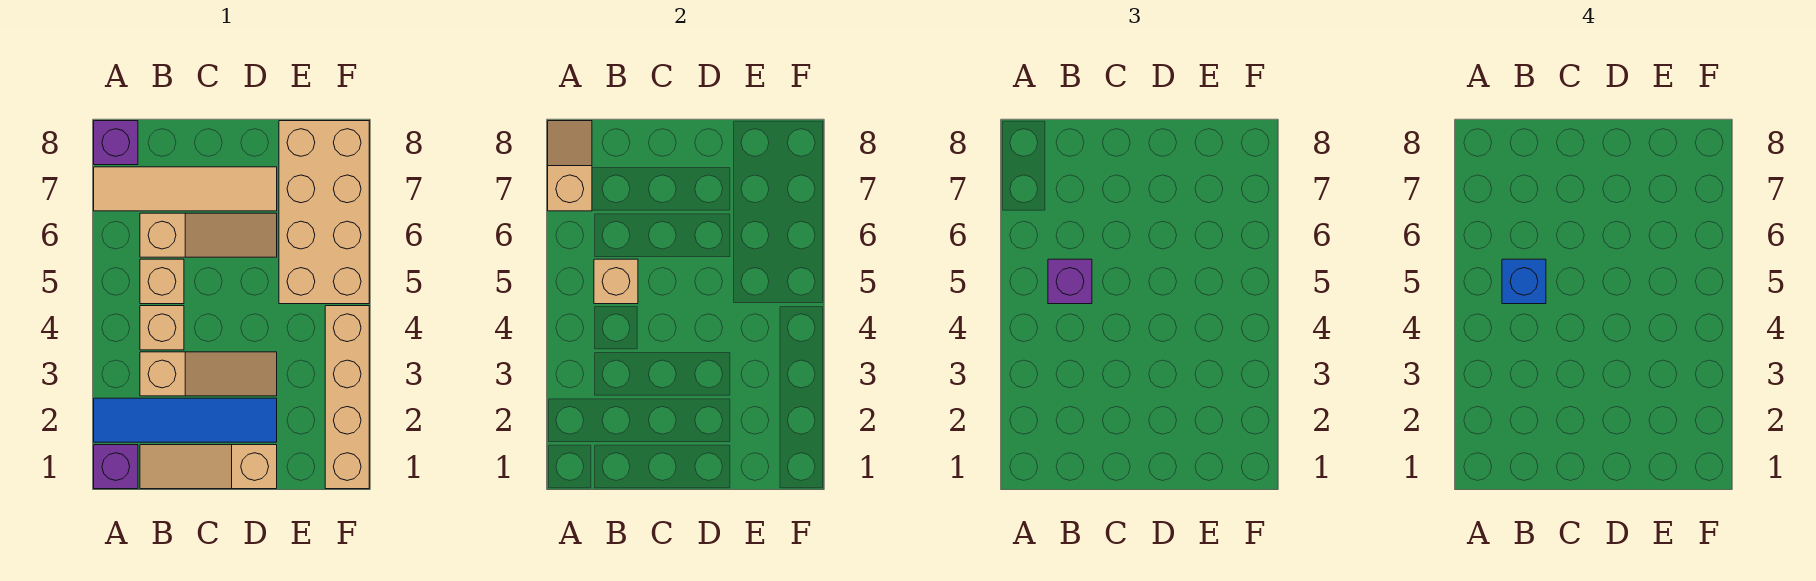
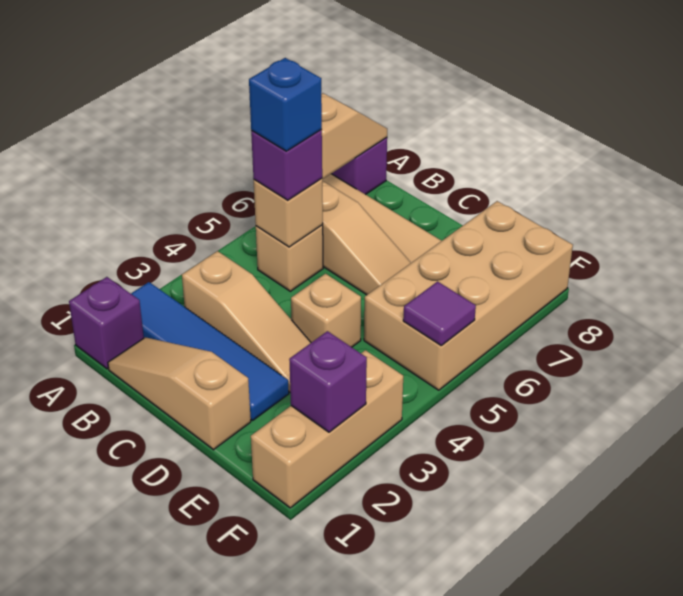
tan 1x1 brick [140,306,184,350] -> tan 1x1 brick moved to [291,274,361,347]
tan 1x4 brick [325,306,369,489] -> tan 1x3 brick [251,350,403,508]
none -> purple 1x1 brick [289,331,367,432]
none -> purple 1x1 tile [403,282,476,345]

